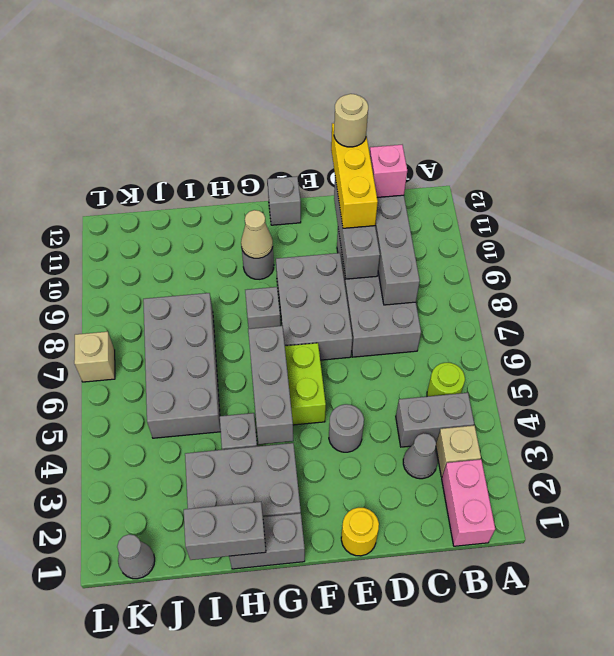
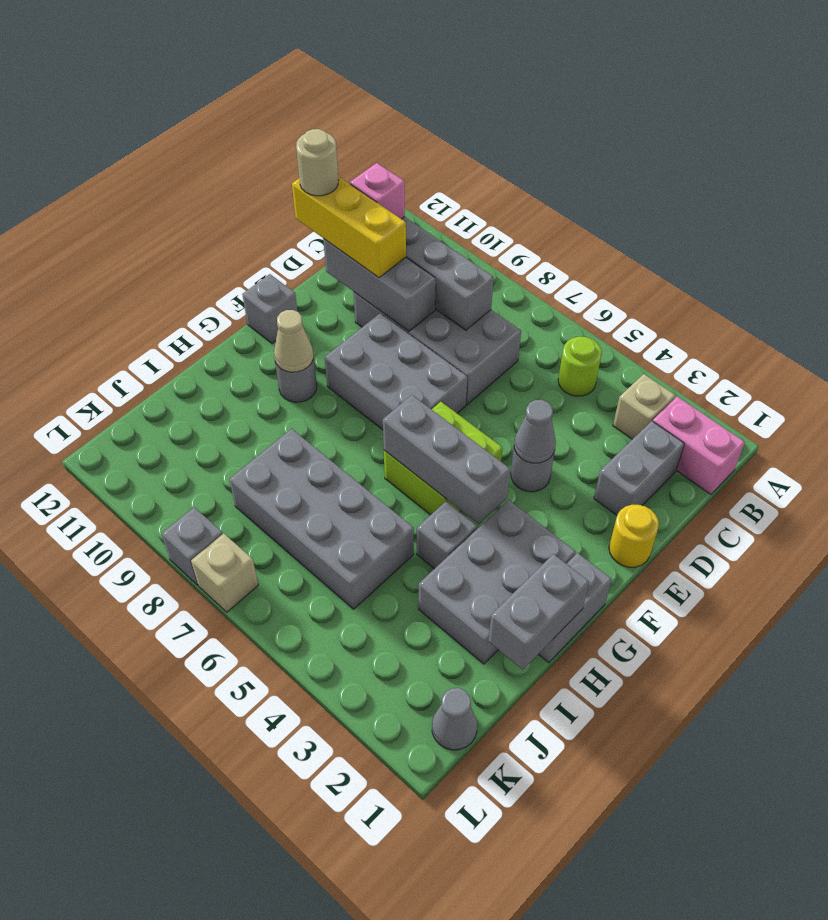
grey 1x2 brick [396,393,474,447] -> grey 1x2 brick moved to [594,421,685,515]
grey 1x1 cone [403,433,438,479] -> grey 1x1 cone moved to [514,400,556,463]
grey 1x1 brick [245,287,281,329] -> grey 1x1 brick moved to [162,507,223,585]

